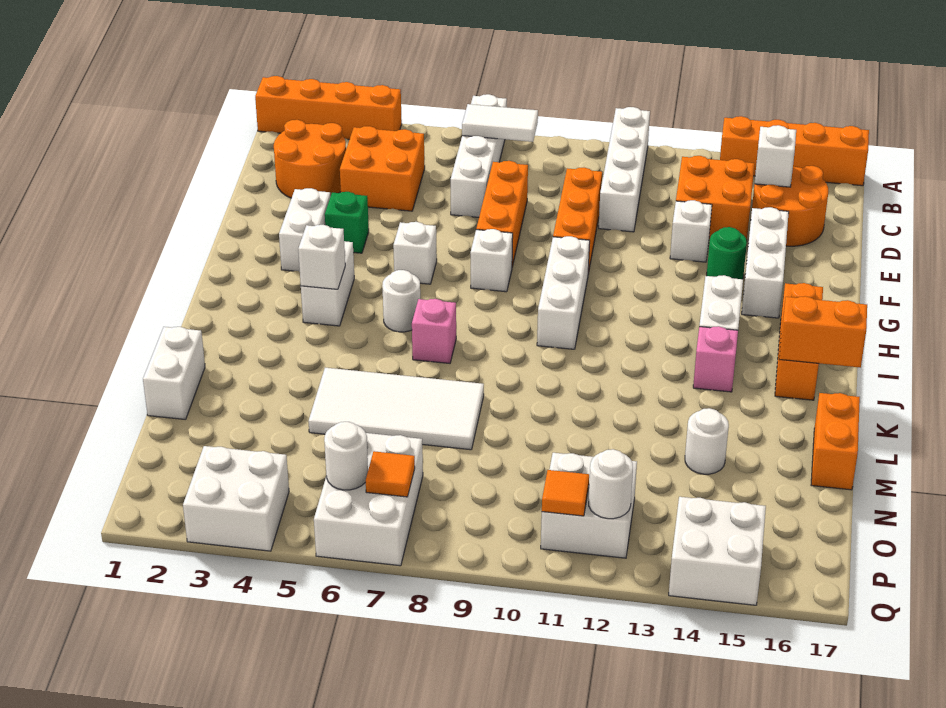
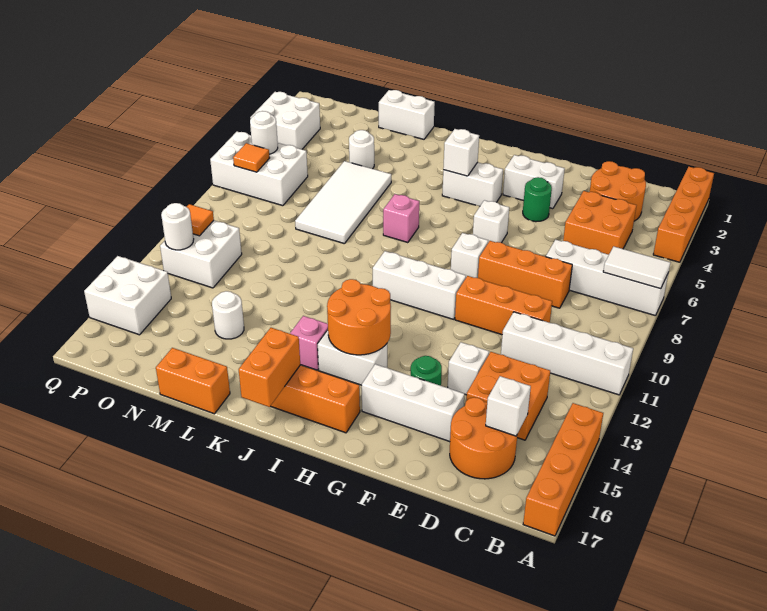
white 1x2 tile [462,104,538,142] -> white 1x2 tile turned to [603,246,670,289]
green 1x1 brick [325,192,369,253] -> green 1x1 round brick [523,177,552,222]
none -> orange 2x2 round brick [327,279,391,355]
white 1x1 round brick [382,270,420,332] -> white 1x1 round brick moved to [349,130,374,169]

